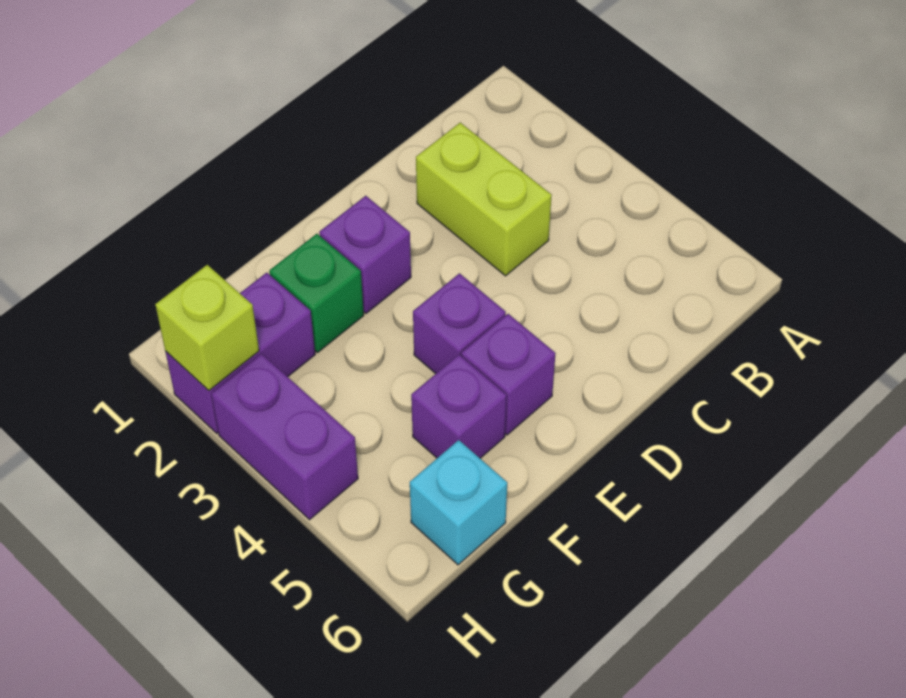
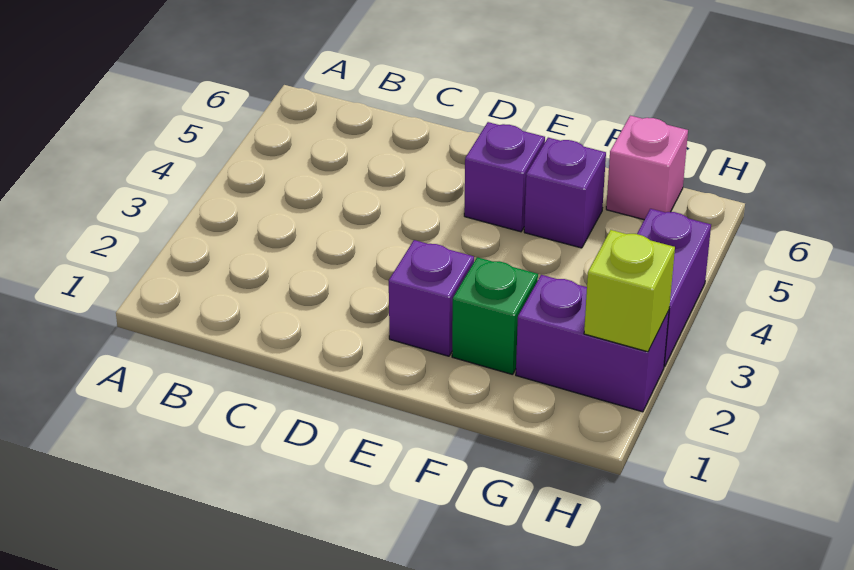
lime 1x2 brick [416,123,552,276] -> none
purple 1x1 brick [413,273,506,374] -> none
cyan 1x1 brick [410,440,507,565] -> pink 1x1 brick [606,116,688,220]

